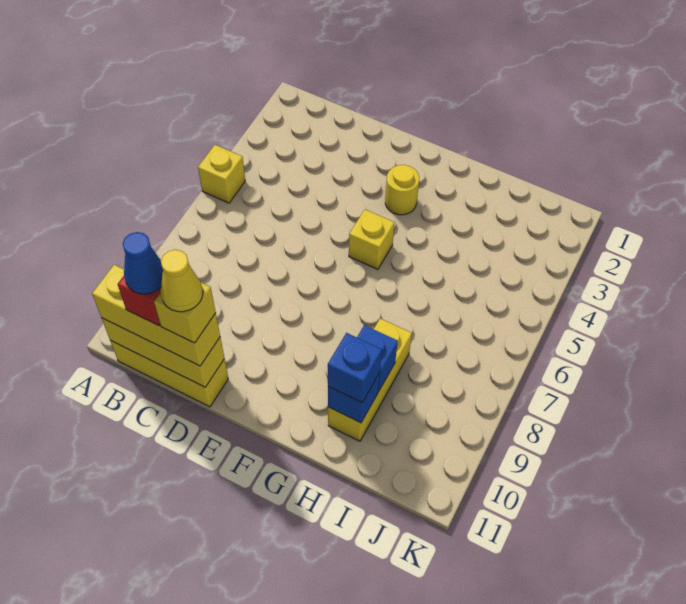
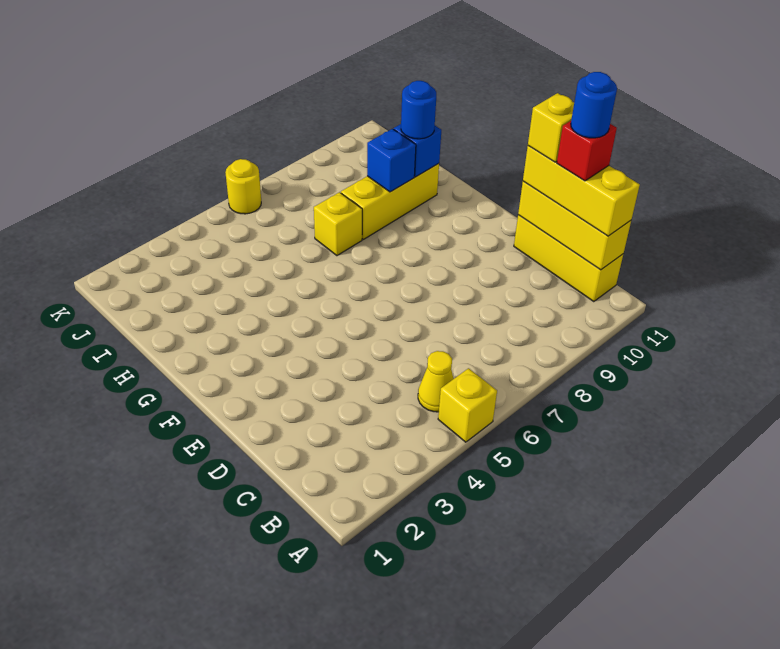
blue 1x1 cone [123,232,163,294] -> blue 1x1 round brick [571,72,617,138]
yellow 1x1 cone [160,250,203,312] -> yellow 1x1 cone moved to [418,351,453,412]
yellow 1x1 round brick [385,165,419,215] -> yellow 1x1 round brick moved to [225,159,261,214]
yellow 1x1 brick [349,210,394,269] -> yellow 1x1 brick moved to [314,192,362,256]
blue 1x1 brick [328,333,382,402] -> blue 1x1 round brick [401,81,436,139]

